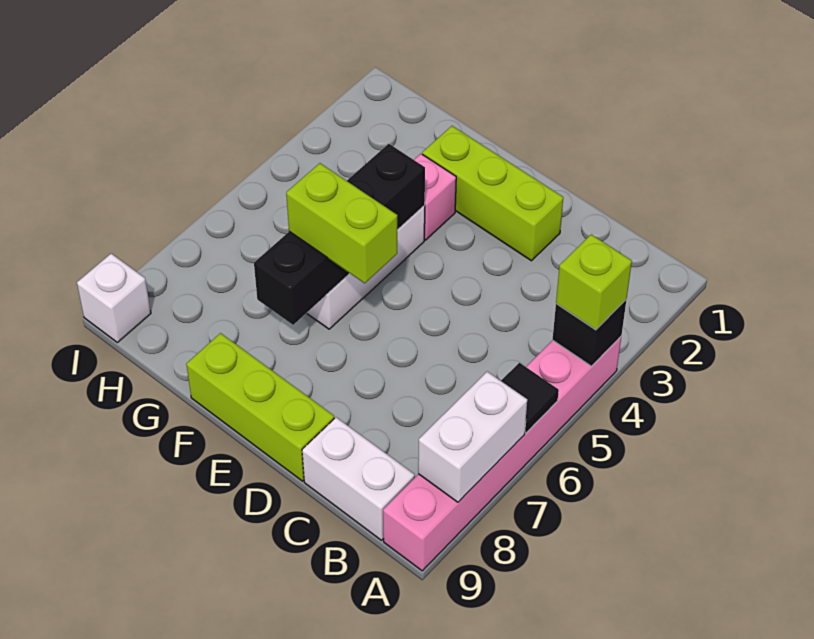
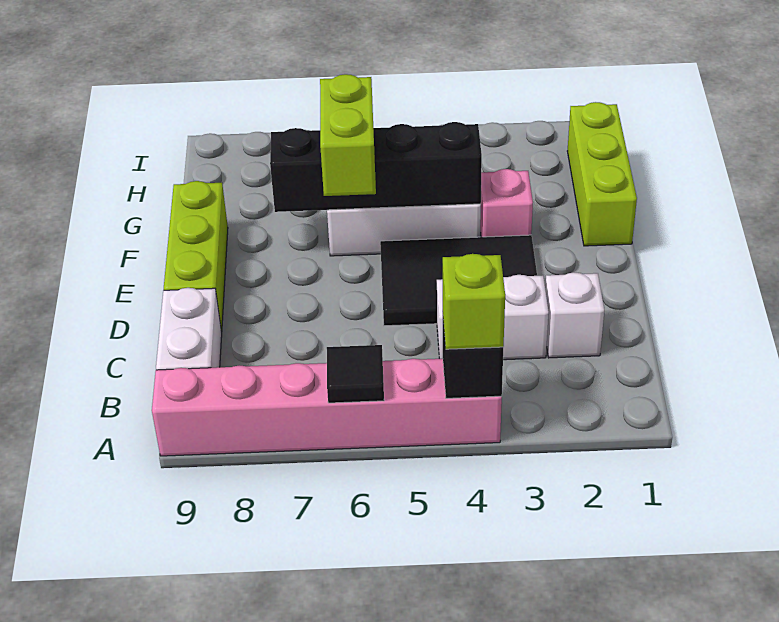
white 1x2 brick [418,372,527,502] -> white 1x2 brick moved to [437,275,549,360]
lime 1x3 brick [422,126,563,261] -> lime 1x3 brick moved to [567,102,637,246]
none -> black 2x3 tile [380,235,537,326]
white 1x1 brick [77,254,151,342] -> white 1x1 brick moved to [545,272,604,358]

